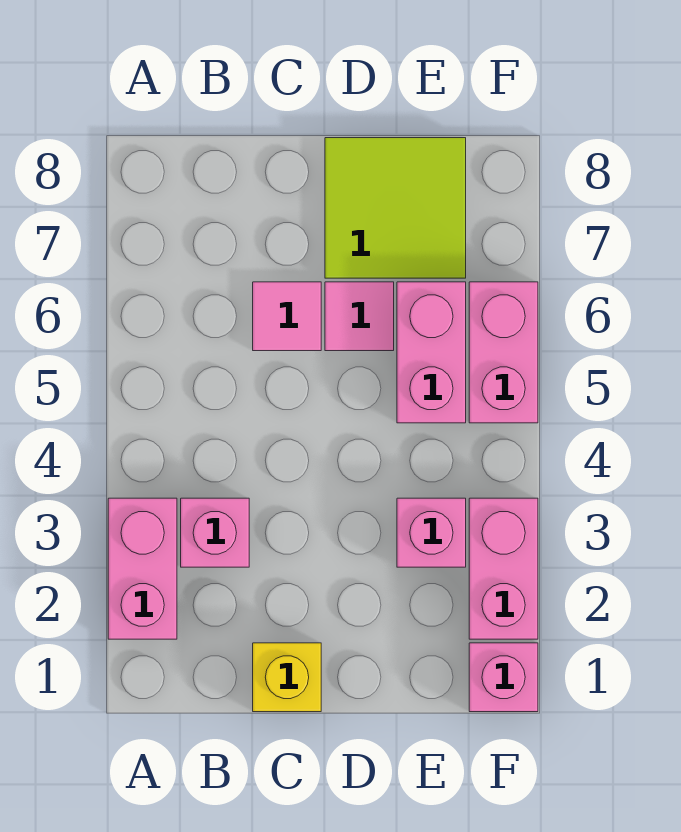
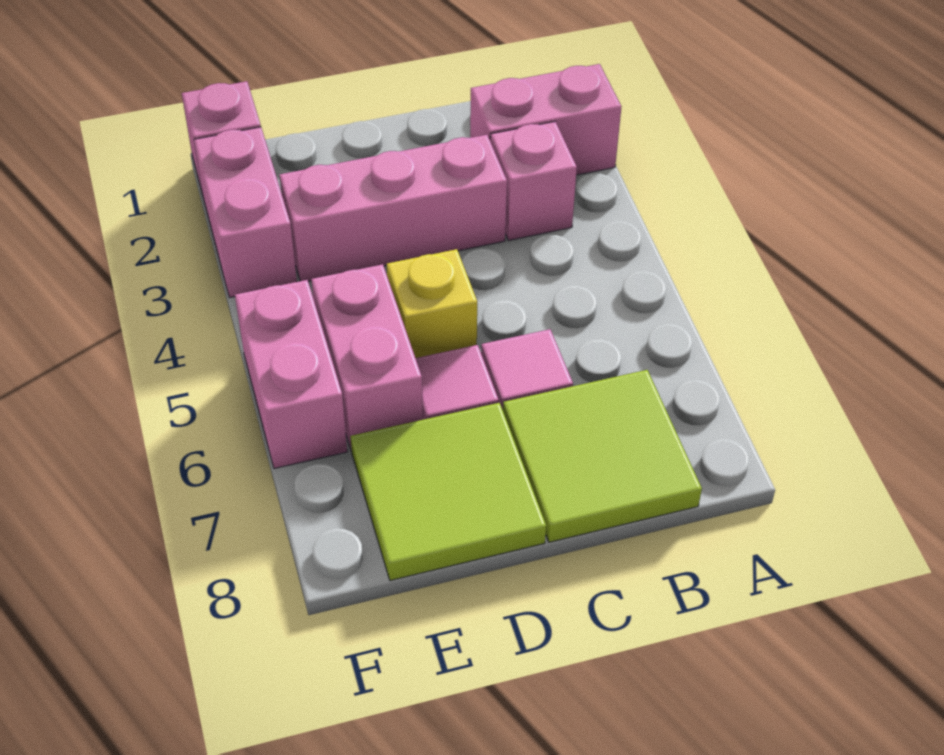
pink 1x2 brick [108,498,177,639] -> pink 1x2 brick turned to [470,64,622,175]
none -> lime 2x2 tile [503,370,702,542]
yellow 1x1 brick [253,643,321,712] -> yellow 1x1 brick moved to [387,249,477,358]
pink 1x1 brick [397,498,466,567] -> pink 1x3 brick [279,135,507,281]

